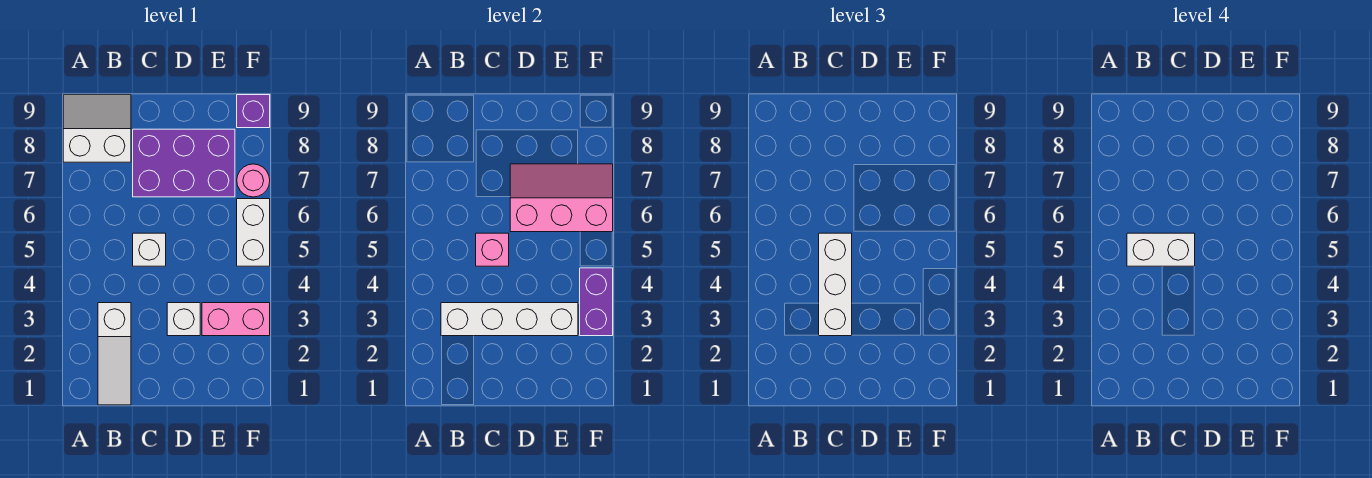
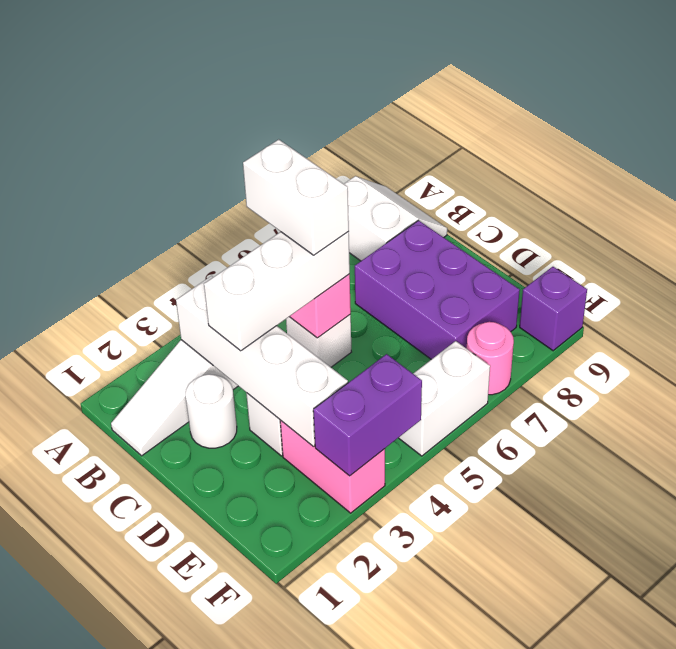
none -> white 1x1 round brick [185,374,237,448]
pink 2x3 slope [510,164,613,232] -> none

